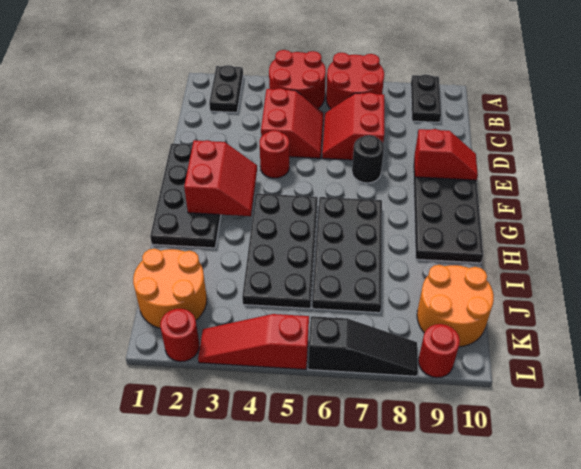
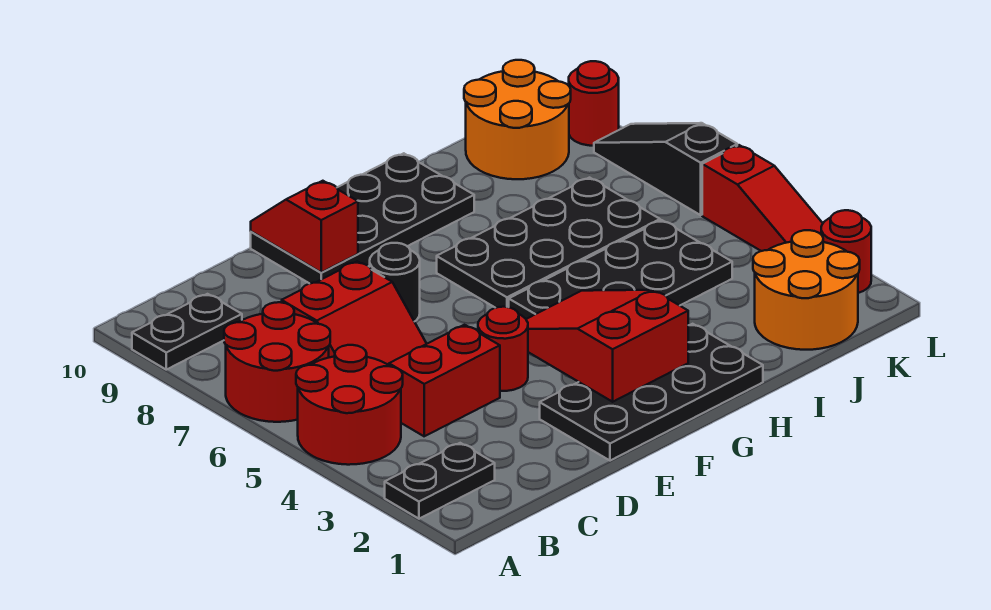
red 2x2 slope [184,140,257,216] -> red 2x3 slope [526,290,688,402]

